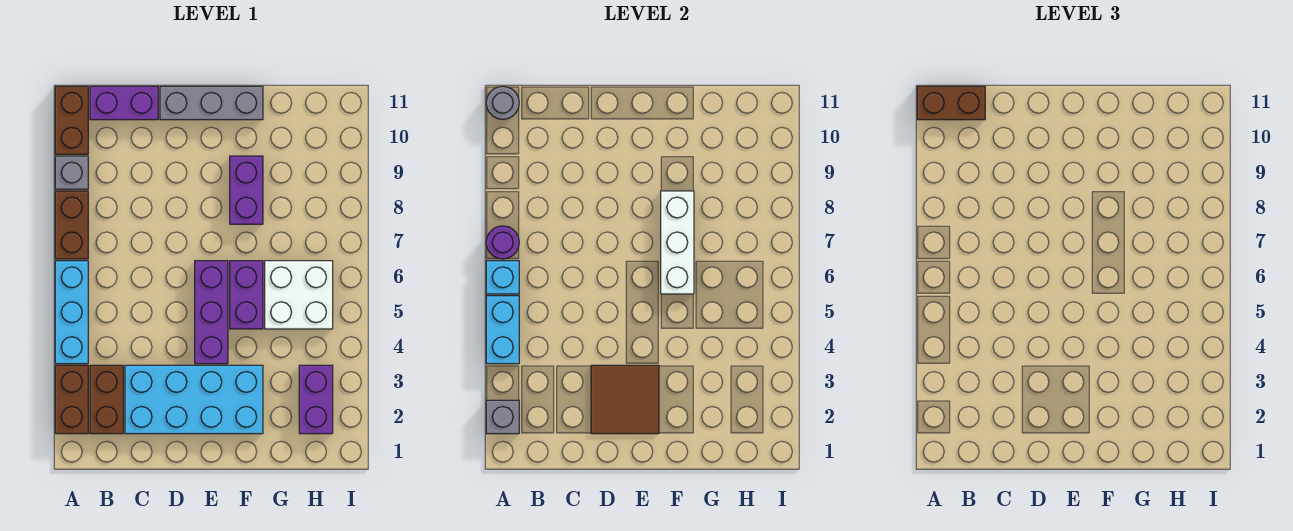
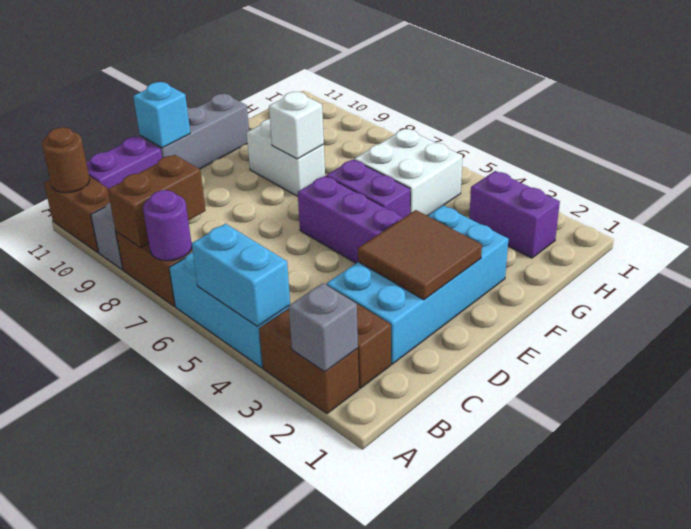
cyan 1x1 brick [486,261,519,294] -> cyan 1x1 brick moved to [133,82,190,148]
grey 1x1 round brick [486,86,519,119] -> brown 1x1 round brick [42,127,90,193]
brown 1x2 brick [917,86,985,120] -> brown 1x2 brick moved to [108,155,206,248]
white 1x3 brick [661,191,694,294] -> white 1x1 brick [269,92,324,159]
purple 1x2 brick [230,156,263,224] -> white 1x2 brick [247,119,325,196]

